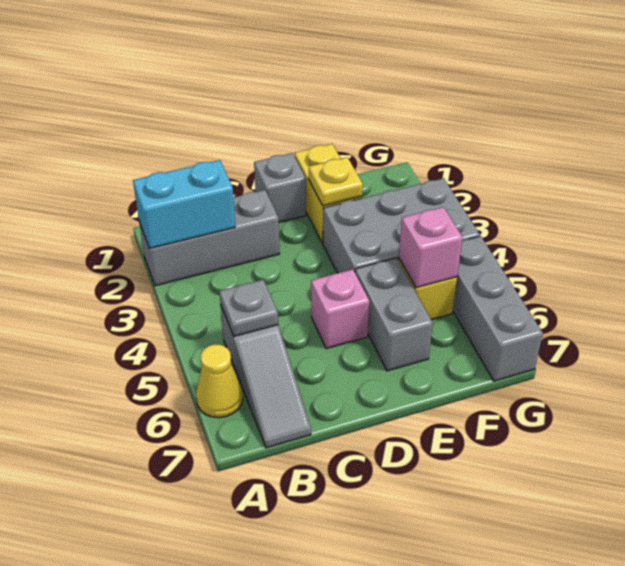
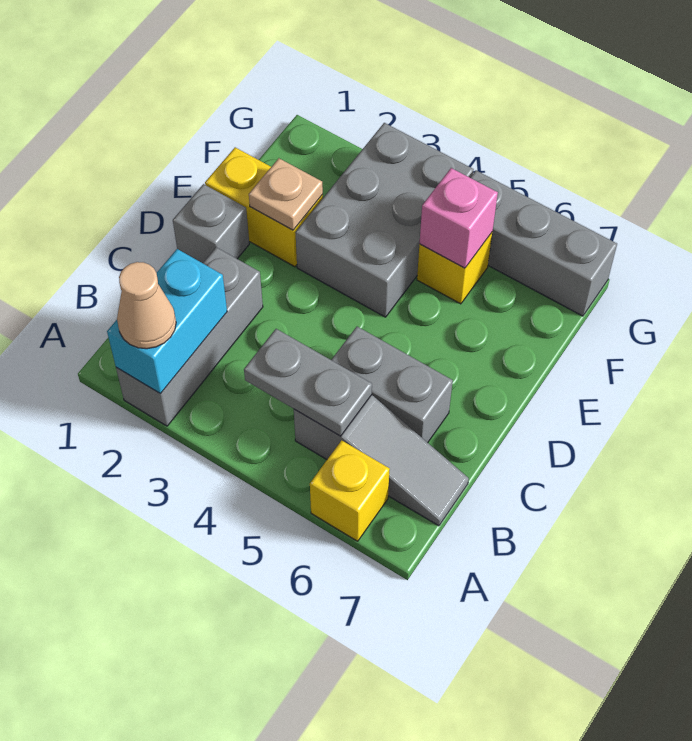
none -> tan 1x1 cone [117,262,176,349]
yellow 1x1 cone [196,344,243,418] -> yellow 1x1 brick [310,440,390,541]
grey 1x1 plate [219,280,278,336] -> grey 1x2 plate [244,329,372,436]
pink 1x1 brick [311,269,369,349] -> none
yellow 1x1 plate [309,157,363,206] -> tan 1x1 plate [249,158,323,230]
grey 1x2 brick [355,258,433,371] -> grey 1x2 brick moved to [331,327,453,443]

